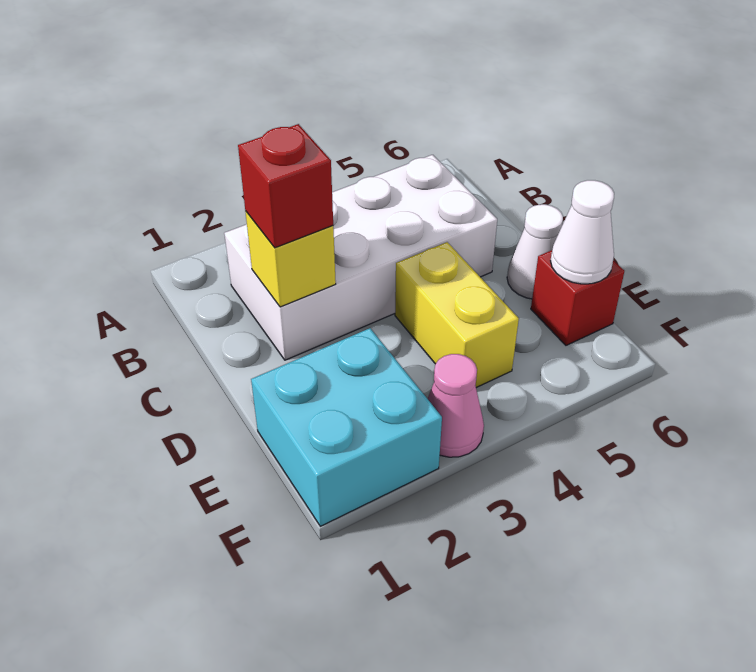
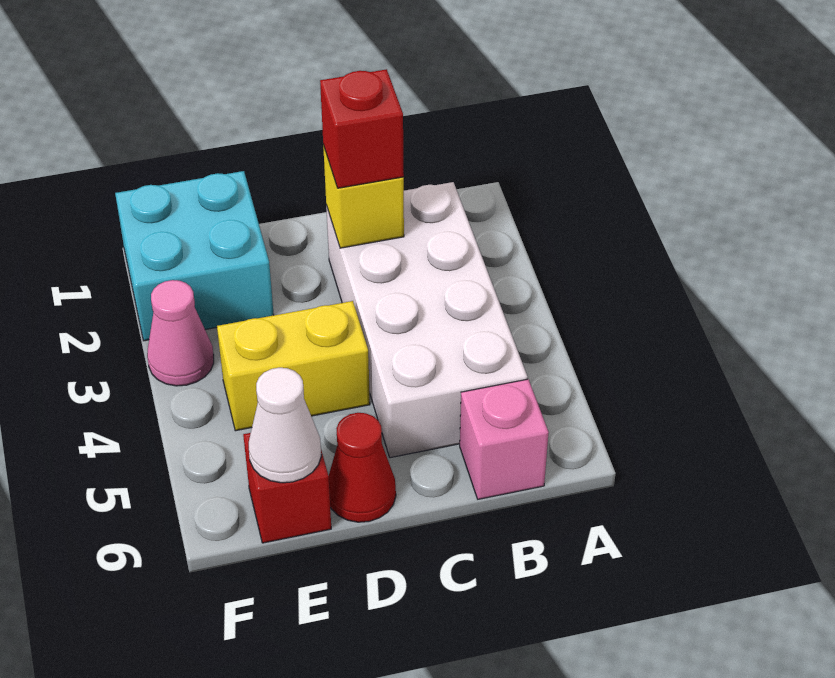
none -> pink 1x1 brick [460,379,549,499]
white 1x1 cone [507,204,563,299] -> red 1x1 cone [329,413,396,522]

